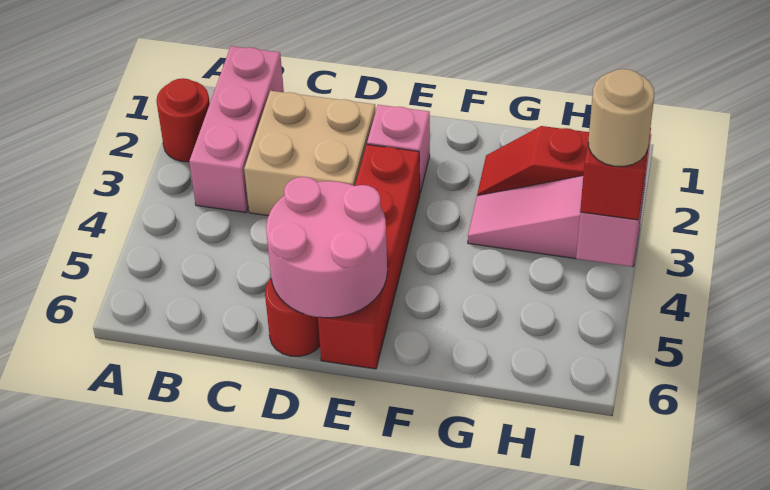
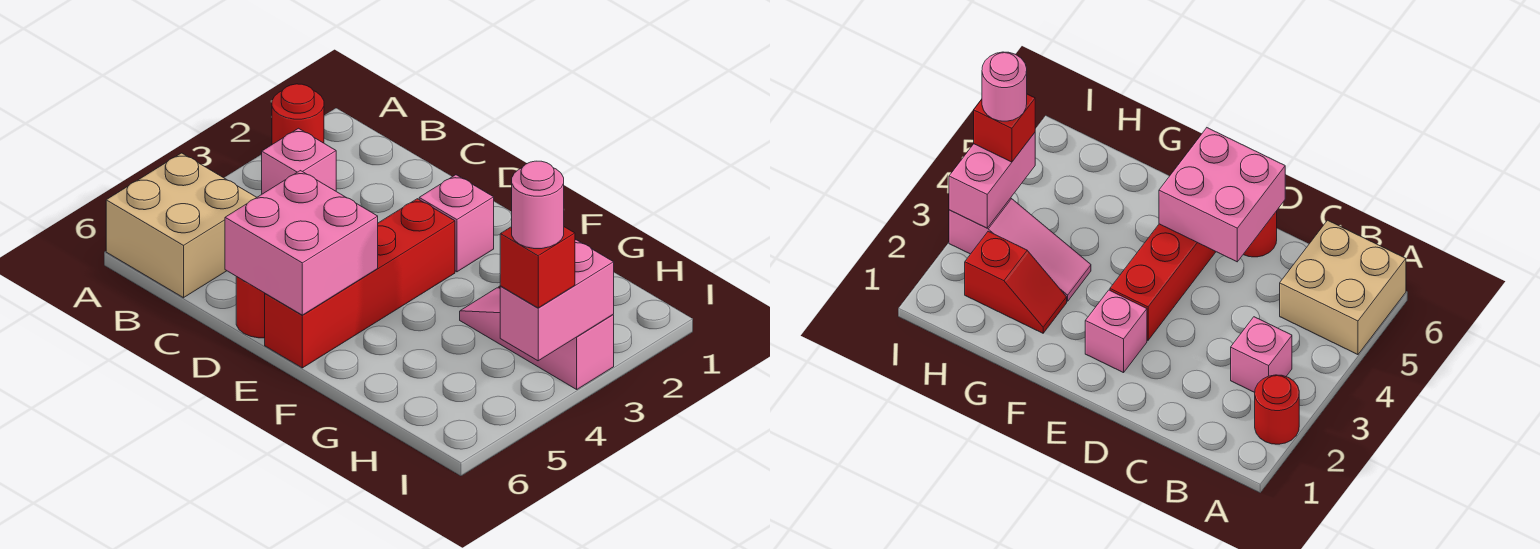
pink 1x3 brick [189,46,284,212] -> pink 1x1 brick [262,128,336,194]
tan 2x2 brick [244,91,375,216] -> tan 2x2 brick moved to [106,153,257,298]
pink 2x2 round brick [266,177,387,318] -> pink 2x2 brick [225,171,378,315]
tan 1x1 round brick [588,69,654,167] -> pink 1x1 round brick [512,161,564,249]

